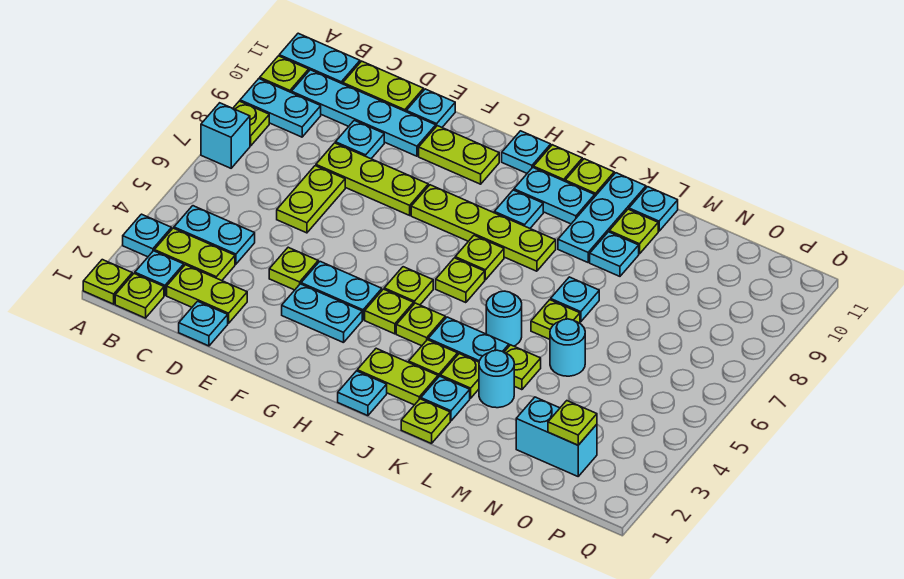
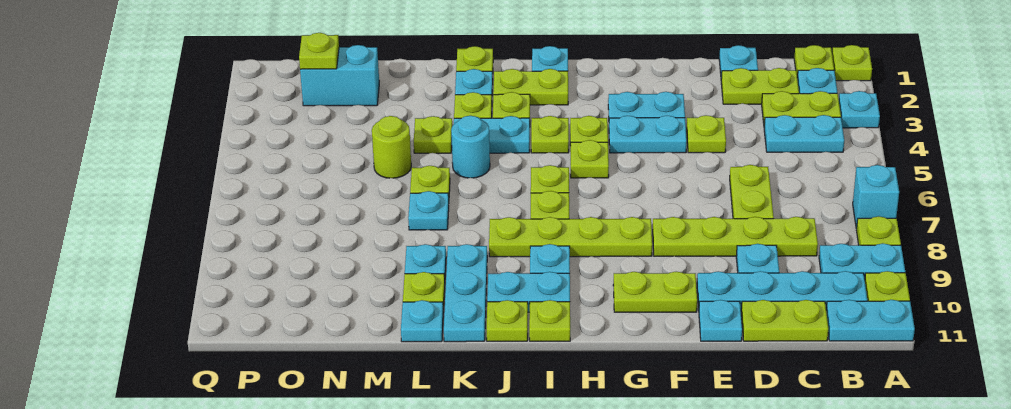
lime 1x3 plate [316,143,428,215] -> lime 1x4 plate [653,217,818,256]
cyan 1x1 plate [502,131,551,173] -> none
cyan 1x1 round brick [479,350,514,408] -> none
cyan 1x1 round brick [550,319,585,376] -> lime 1x1 round brick [372,116,411,178]

